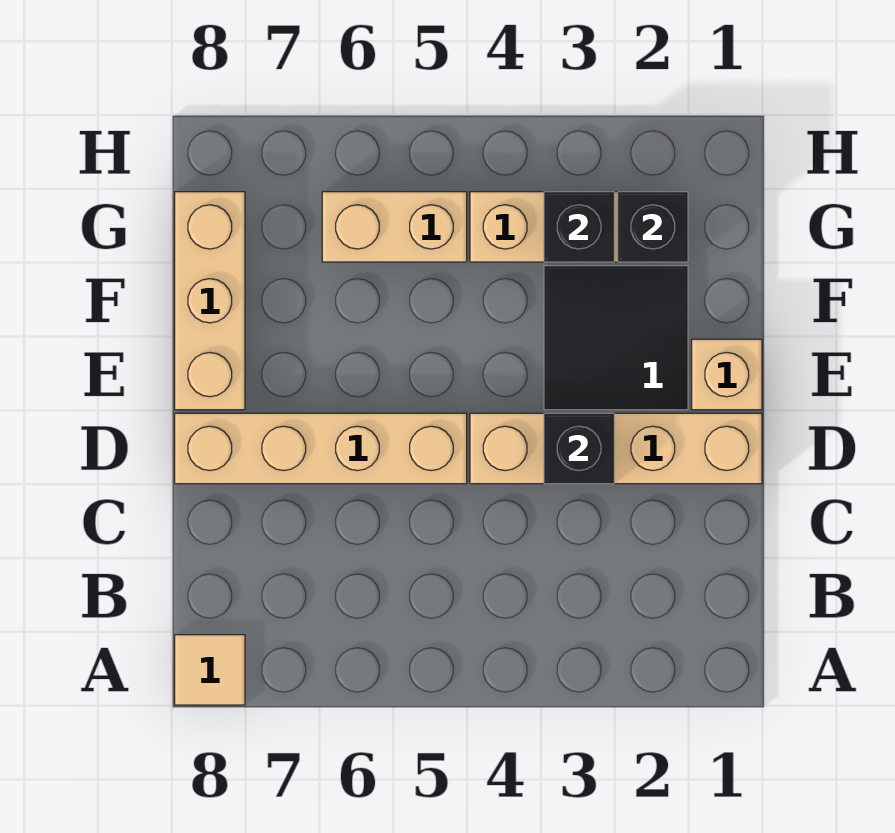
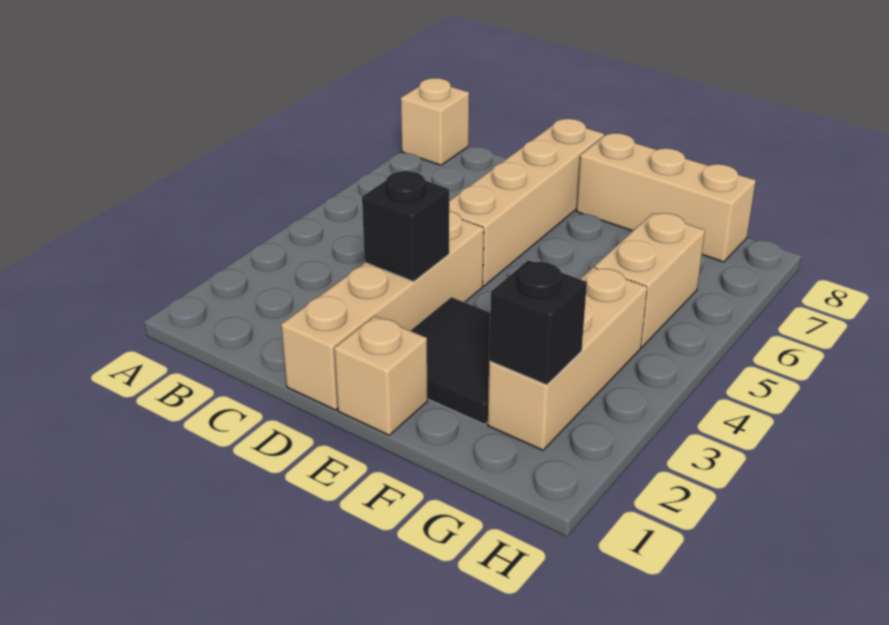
tan 1x1 tile [175,635,245,705] -> tan 1x1 brick [401,78,469,165]
black 1x1 brick [544,192,614,262] -> none

